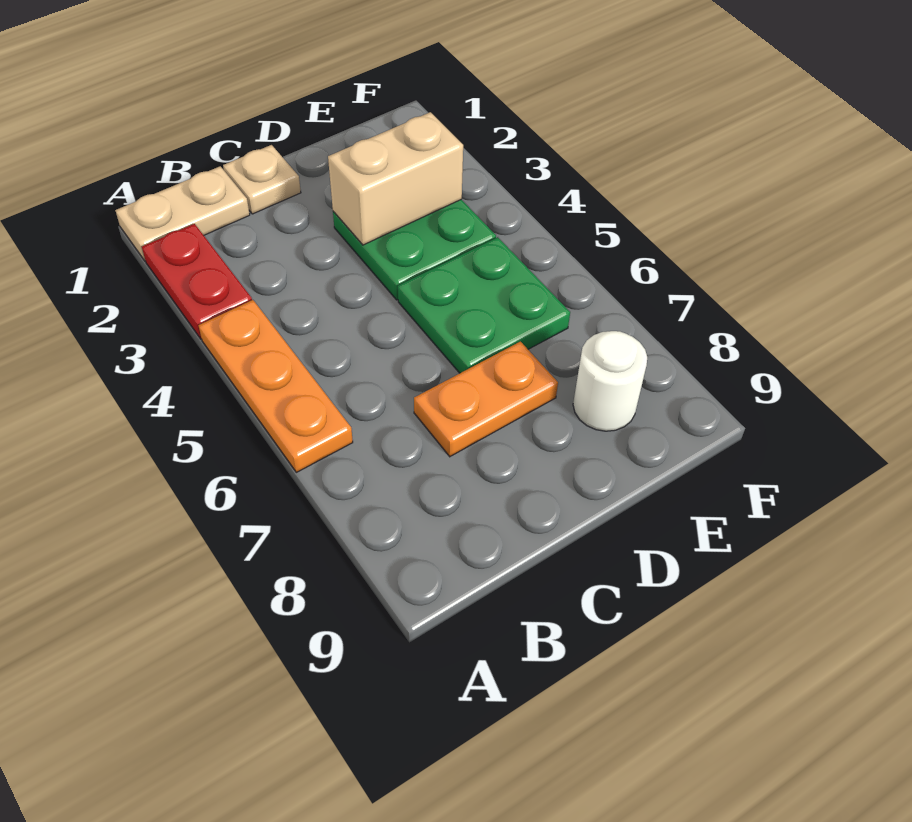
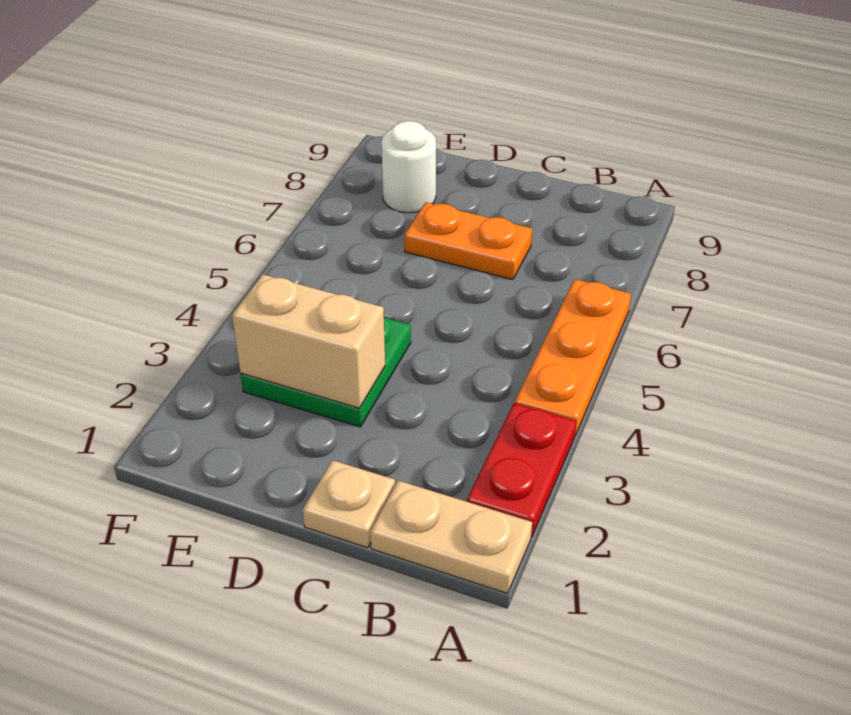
green 2x2 plate [398,237,570,373] -> none

